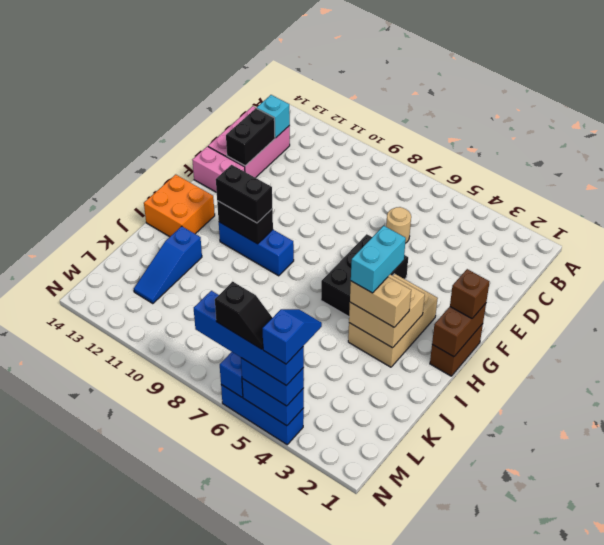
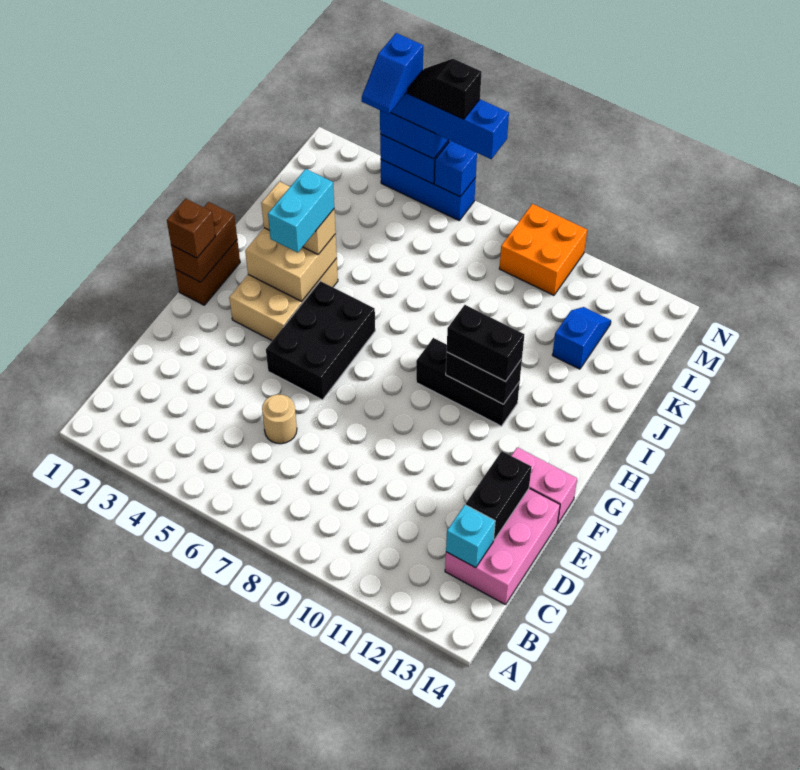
blue 1x3 brick [219,222,294,276] -> black 1x3 brick [416,338,520,426]
orange 2x2 brick [144,175,215,237] -> orange 2x2 brick moved to [499,204,587,295]
blue 1x3 slope [134,226,202,304] -> blue 1x2 slope [552,307,611,369]

